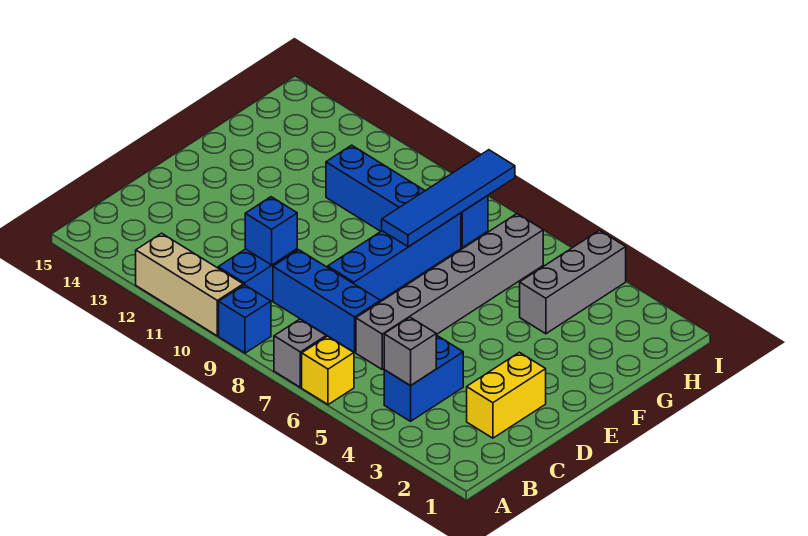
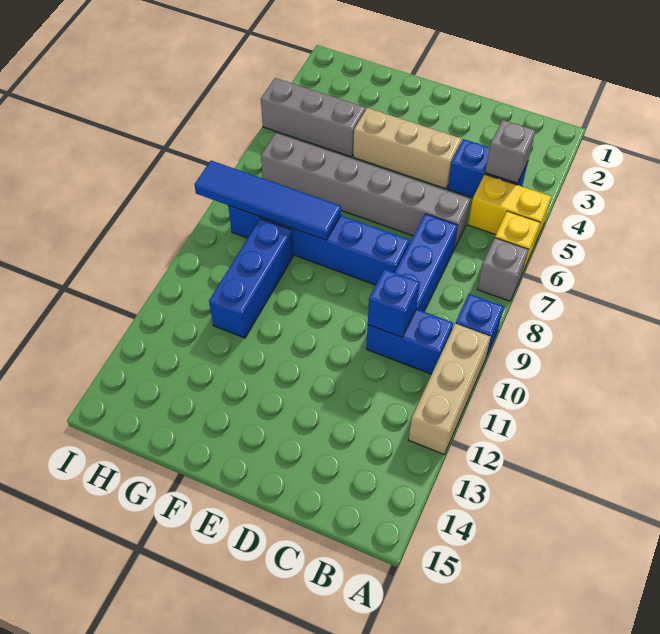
yellow 1x2 brick [467,352,546,438] -> yellow 1x2 brick moved to [468,174,551,246]
none -> tan 1x3 brick [353,108,462,189]

